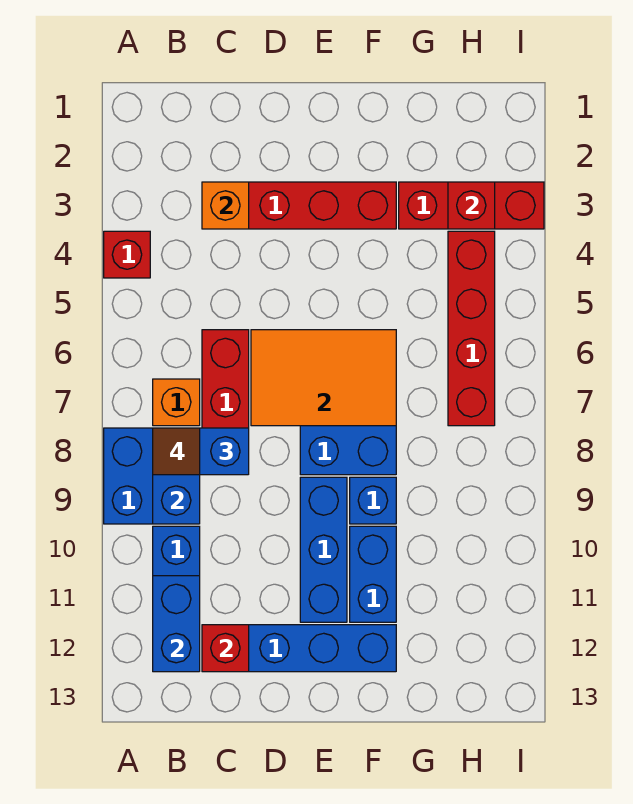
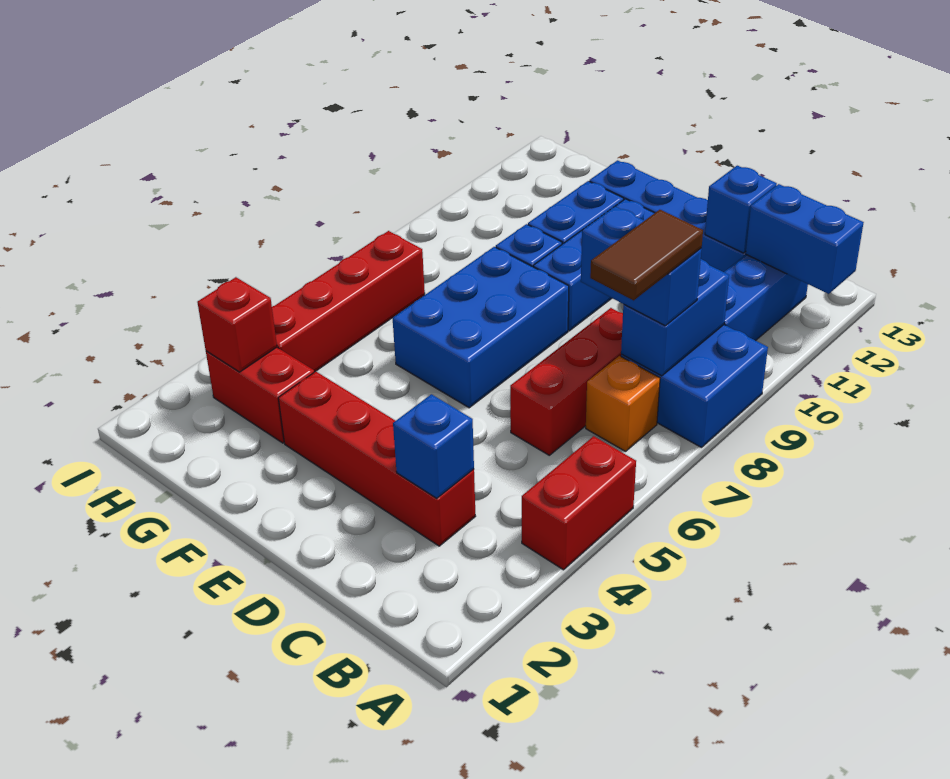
red 1x1 brick [104,231,150,278] -> red 1x2 brick [522,436,636,570]
brown 1x1 tile [153,428,200,475] -> brown 1x2 tile [590,210,703,300]
blue 1x2 brick [153,576,200,672] -> blue 1x2 brick turned to [746,184,864,294]
orange 1x1 brick [202,182,249,229] -> blue 1x1 brick [393,394,474,498]
red 1x1 brick [202,625,249,672] -> blue 1x1 brick [705,166,777,253]
orange 2x3 tile [251,330,396,426] -> none
red 1x3 brick [399,182,544,229] -> red 1x2 brick [206,347,314,443]

